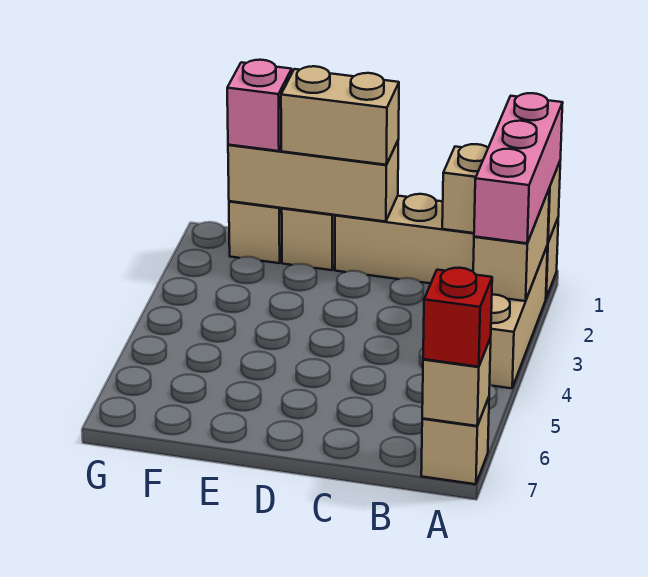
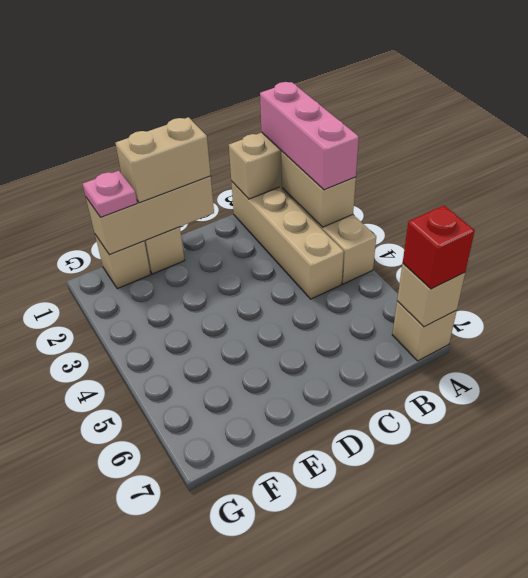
tan 1x4 brick [335,194,558,298] -> tan 1x4 brick turned to [231,181,344,299]
pink 1x1 brick [227,60,292,151] -> pink 1x1 plate [83,171,137,217]

